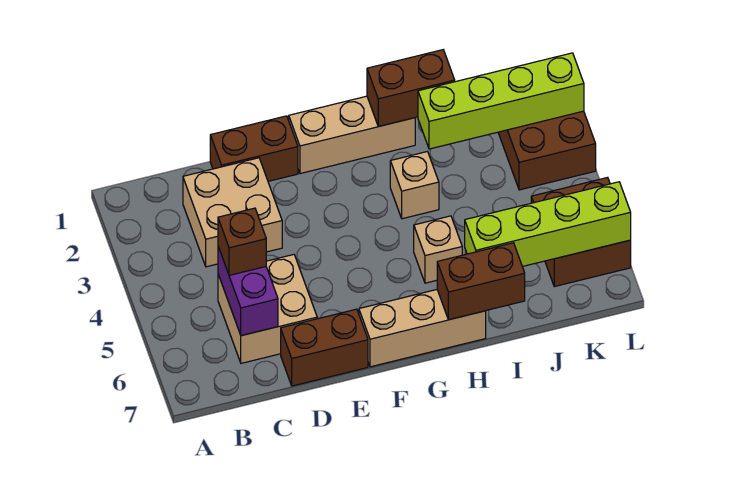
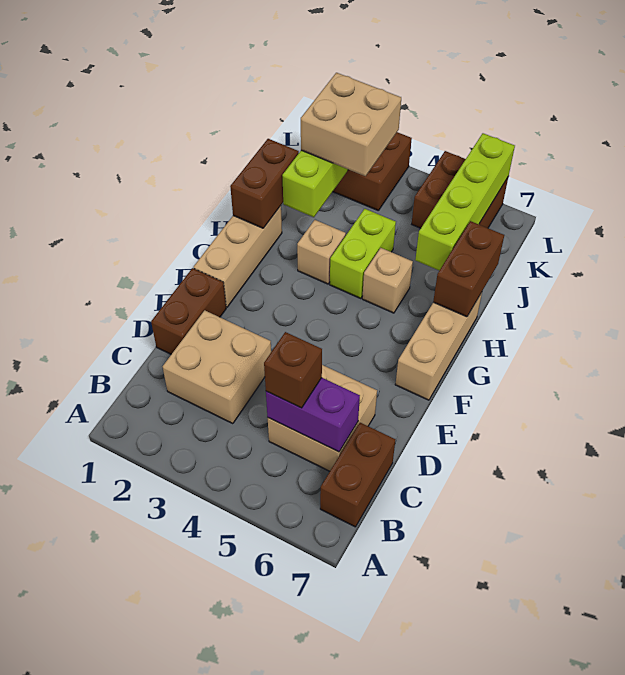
brown 1x2 brick [281,309,368,386] -> brown 1x2 brick moved to [320,423,395,527]
none -> lime 1x2 brick [330,209,396,298]
none -> tan 2x2 brick [301,73,401,176]

